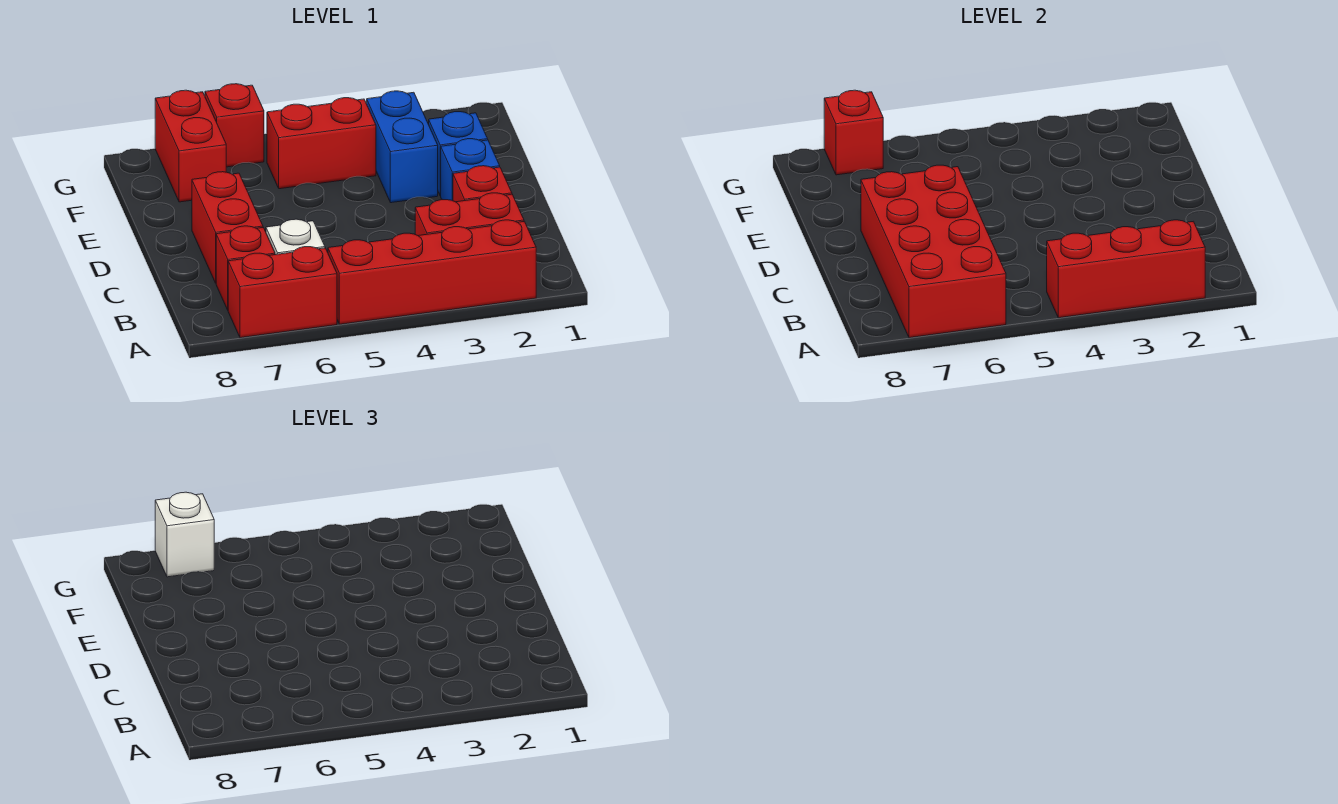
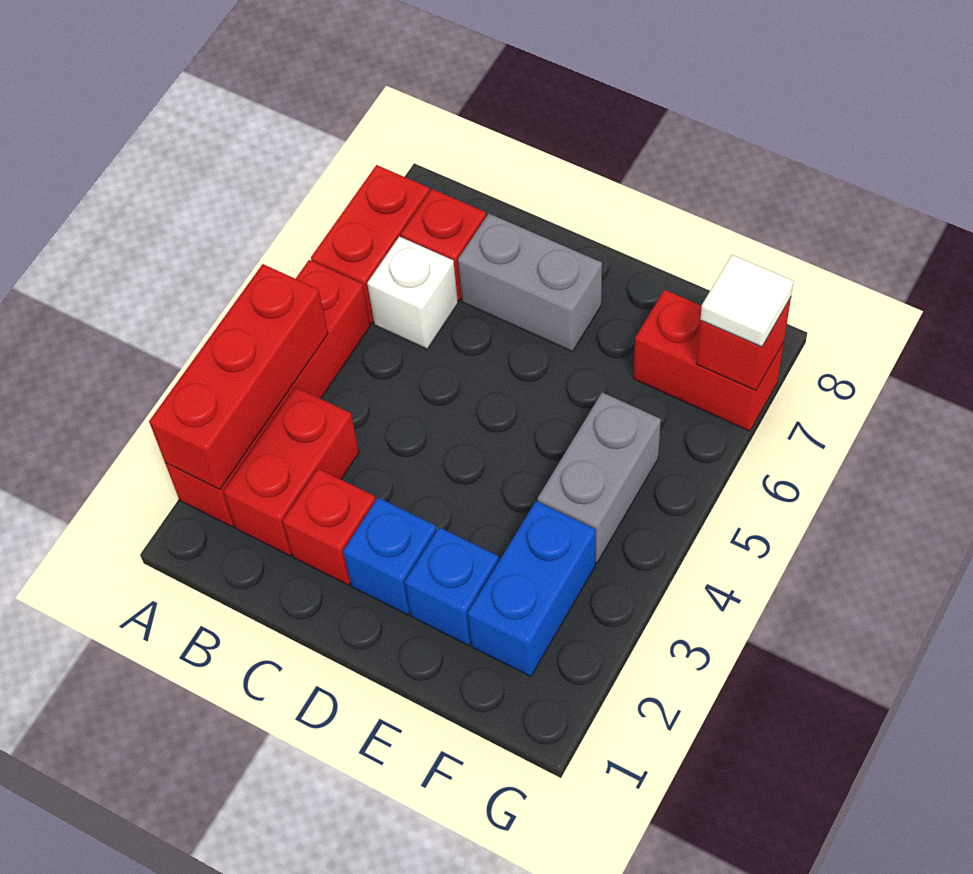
red 2x4 brick [861,165,1006,338] -> none
red 1x2 brick [192,172,263,283] -> grey 1x2 brick [458,214,602,352]
blue 1x2 brick [367,91,438,203] -> blue 1x2 brick turned to [468,501,596,677]
red 1x2 brick [267,98,376,189] -> grey 1x2 brick [538,392,661,563]
red 1x1 brick [205,84,264,167] -> none
white 1x1 brick [155,492,214,577] -> white 1x1 tile [700,255,794,347]

